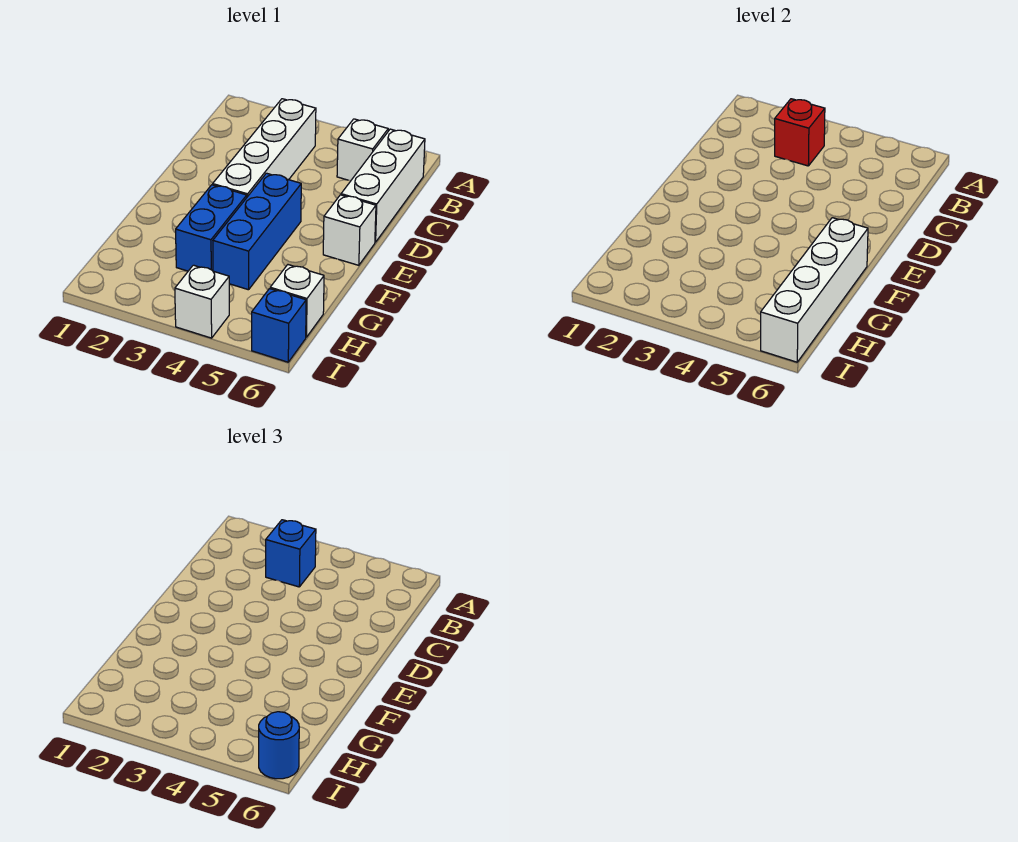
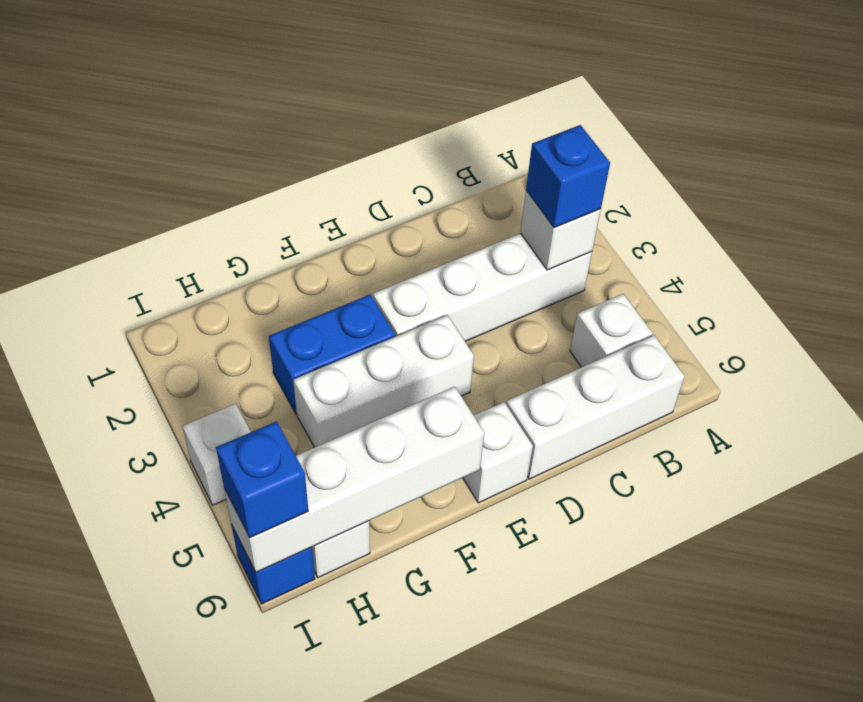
red 1x1 brick [775,99,825,166] -> white 1x1 brick [520,190,601,270]
blue 1x3 brick [213,173,301,290] -> white 1x3 brick [293,315,474,447]
blue 1x1 round brick [259,712,299,779] -> blue 1x1 brick [216,421,308,537]

